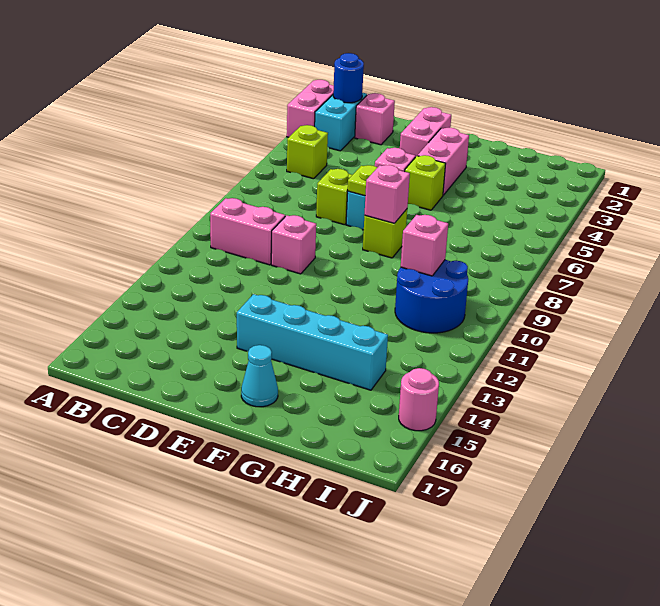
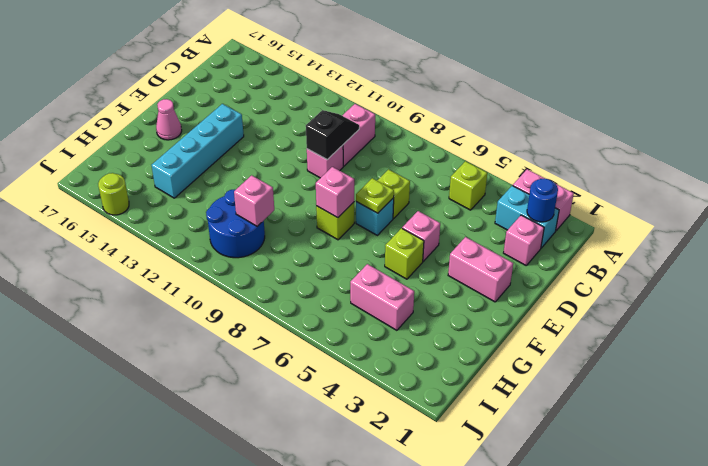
none -> black 1x2 slope [306,110,359,160]
pink 1x2 brick [418,128,469,195] -> pink 1x2 brick moved to [350,264,414,330]
cyan 1x1 cone [241,345,278,407] -> pink 1x1 cone [156,99,182,140]
pink 1x1 round brick [399,368,439,431] -> lime 1x1 round brick [98,173,129,215]

